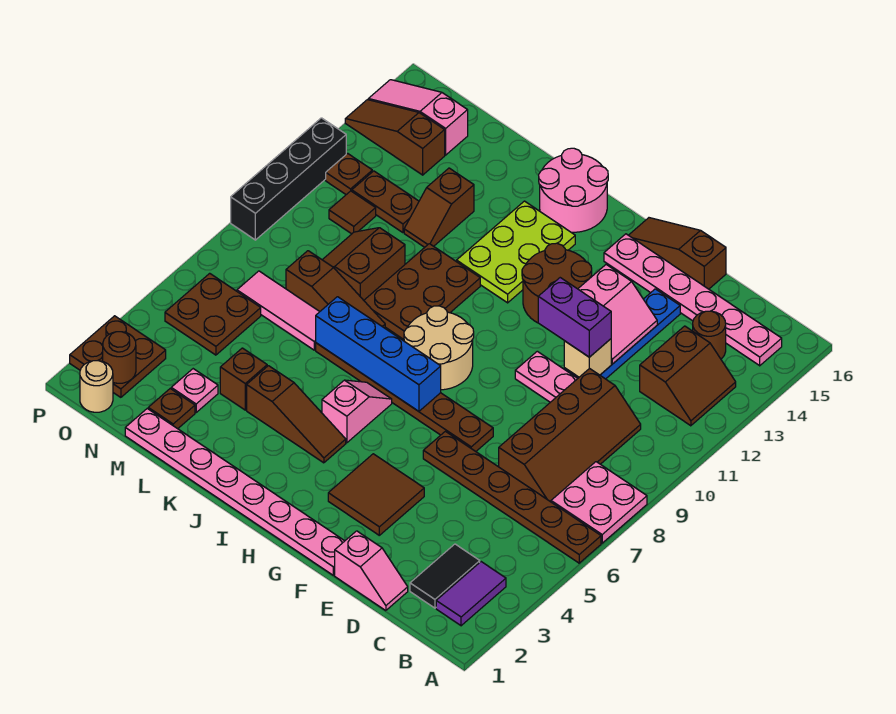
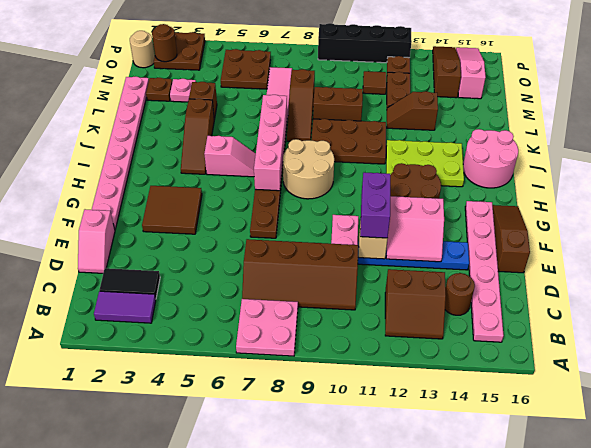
brown 1x6 plate [423,431,601,563] -> none
blue 1x4 brick [316,297,441,411] -> pink 1x4 brick [254,95,287,191]

